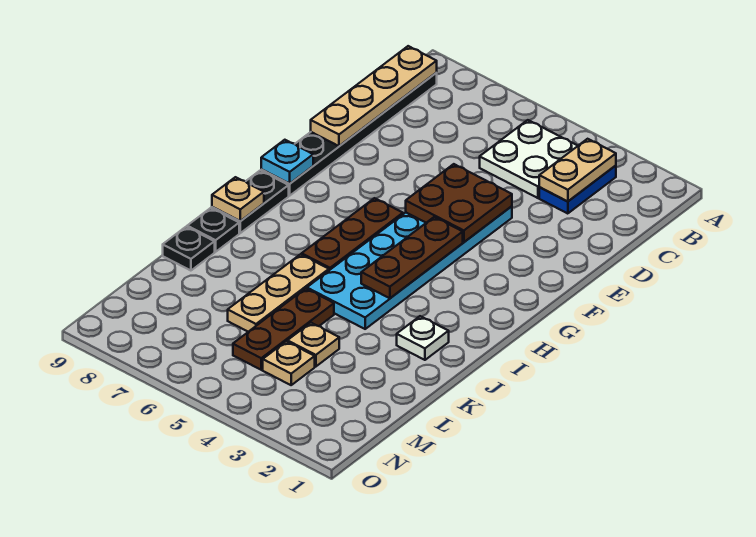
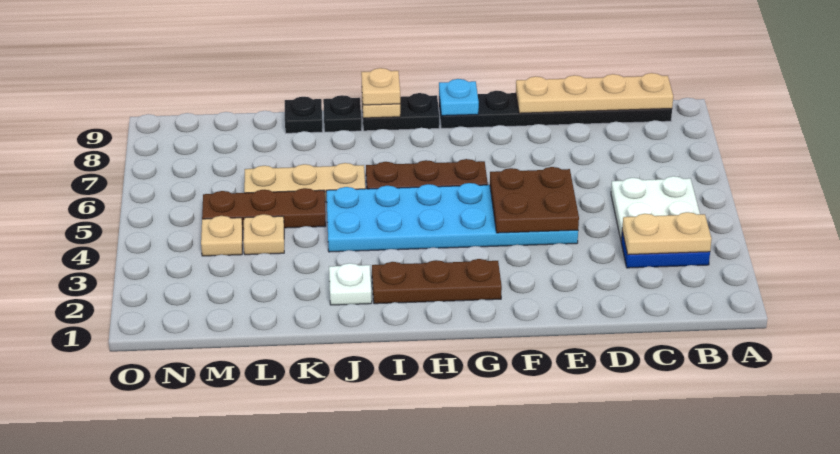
brown 1x3 plate [361,217,463,298] -> brown 1x3 plate moved to [372,259,502,304]
none -> tan 1x1 plate [361,68,400,105]

